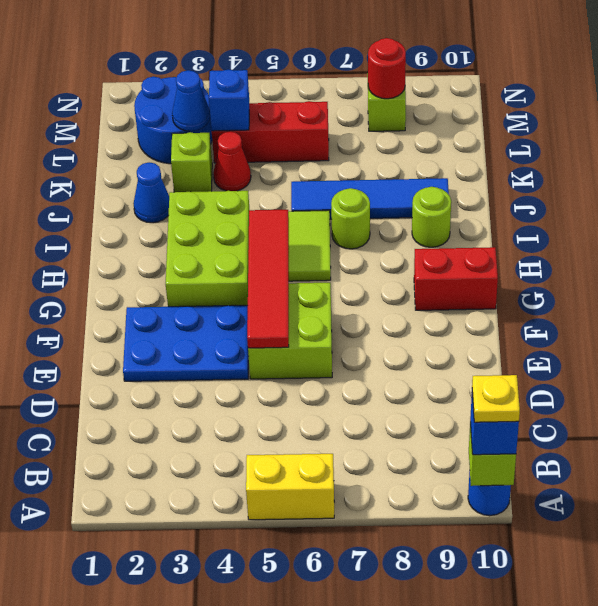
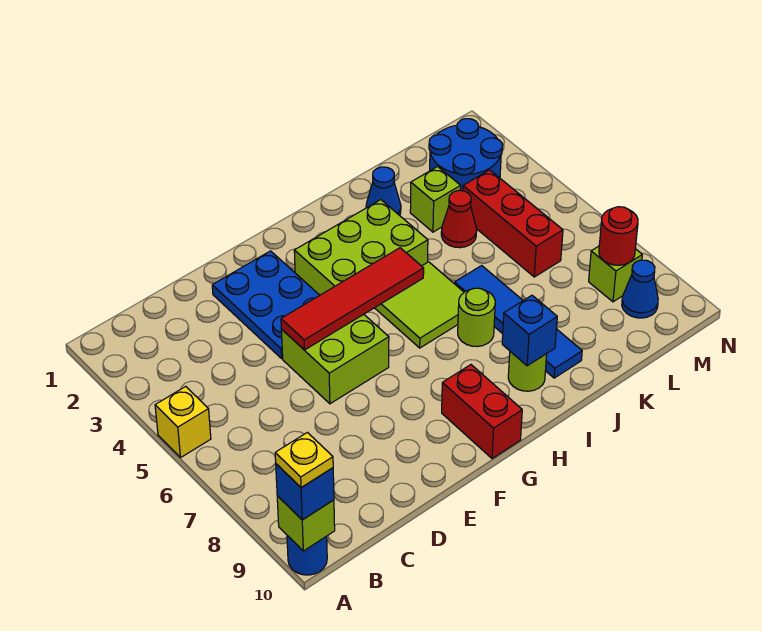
yellow 1x2 brick [246,454,334,520] -> yellow 1x1 brick [155,386,211,457]
blue 1x1 cone [172,70,210,131] -> blue 1x1 cone moved to [622,260,658,318]
blue 1x1 brick [209,70,249,131] -> blue 1x1 brick moved to [502,295,557,366]

